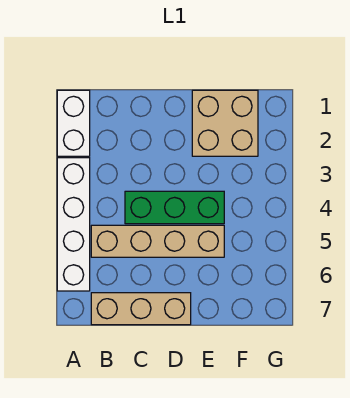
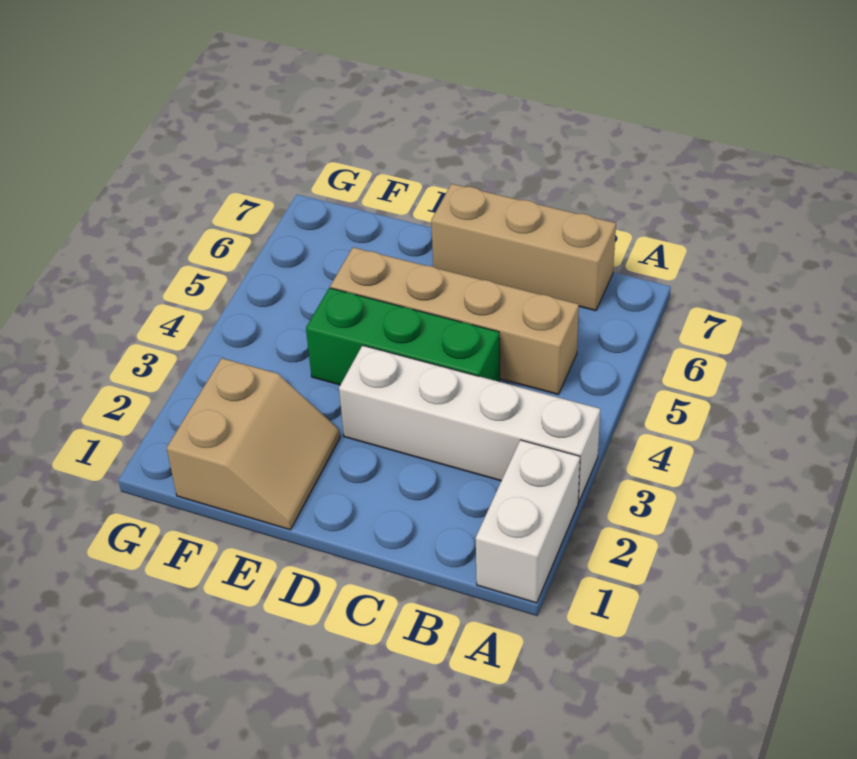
white 1x4 brick [57,158,90,291] -> white 1x4 brick turned to [339,345,600,503]
tan 2x2 brick [192,90,258,156] -> tan 2x2 slope [167,358,340,530]

